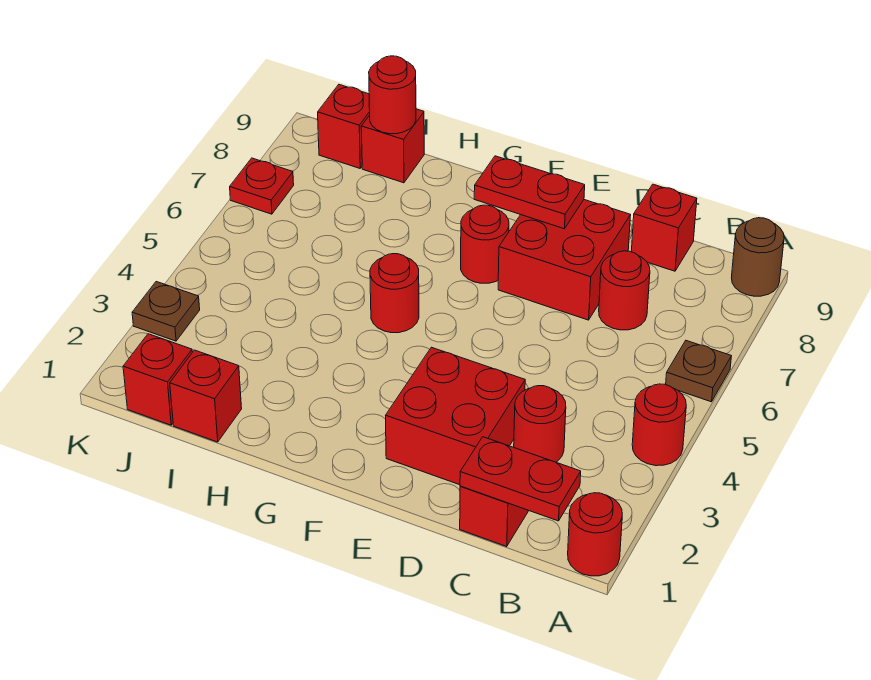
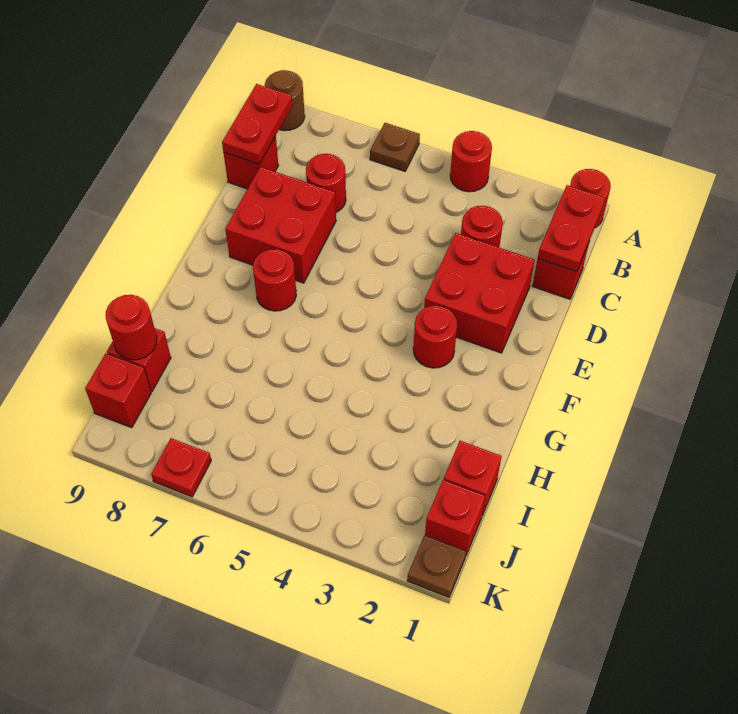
red 1x2 plate [474,156,585,229] -> red 1x2 plate moved to [222,84,293,164]
red 1x1 round brick [370,254,419,333] -> red 1x1 round brick moved to [413,306,457,368]
brown 1x1 plate [132,282,200,341] -> brown 1x1 plate moved to [407,536,466,597]

